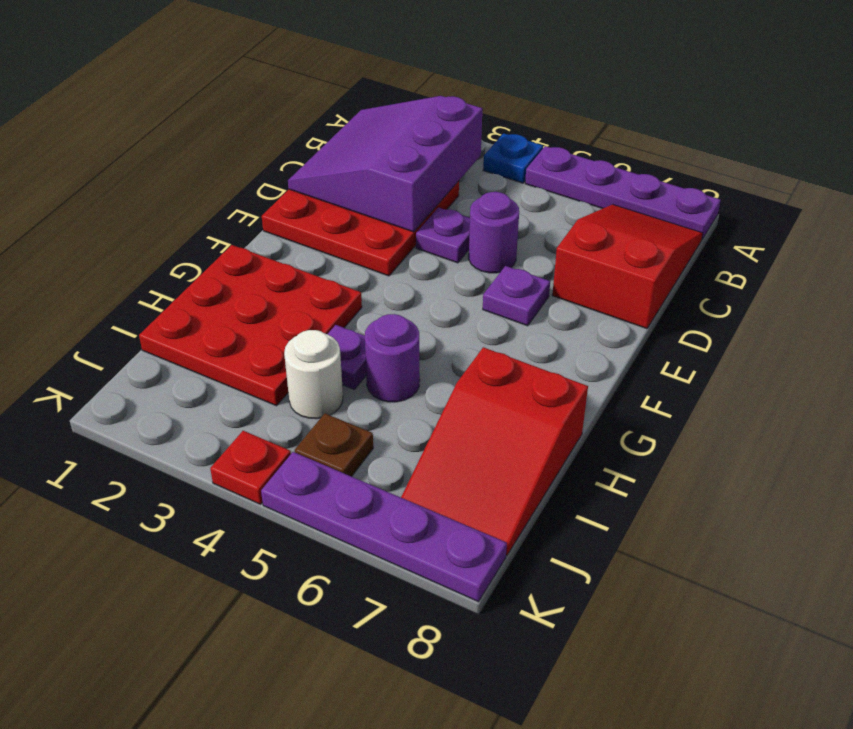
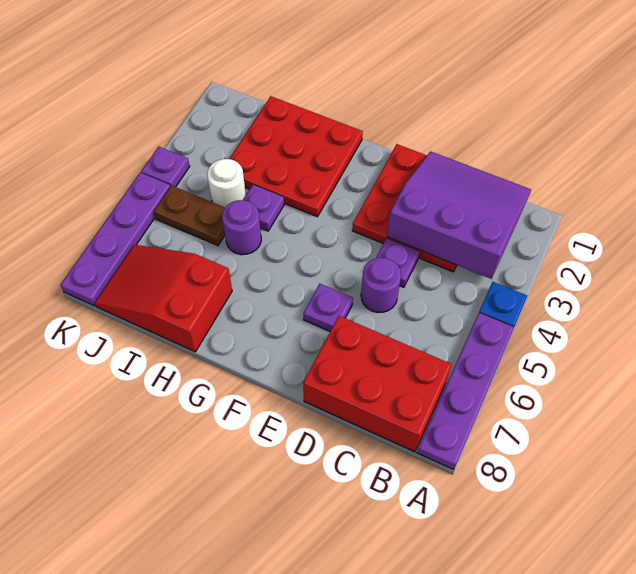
red 2x3 slope [552,204,703,329] -> red 2x3 brick [303,316,452,452]
brown 1x1 plate [295,414,373,477] -> brown 1x2 plate [154,185,225,246]
red 1x1 plate [210,431,291,504] -> purple 1x1 plate [141,147,190,187]

